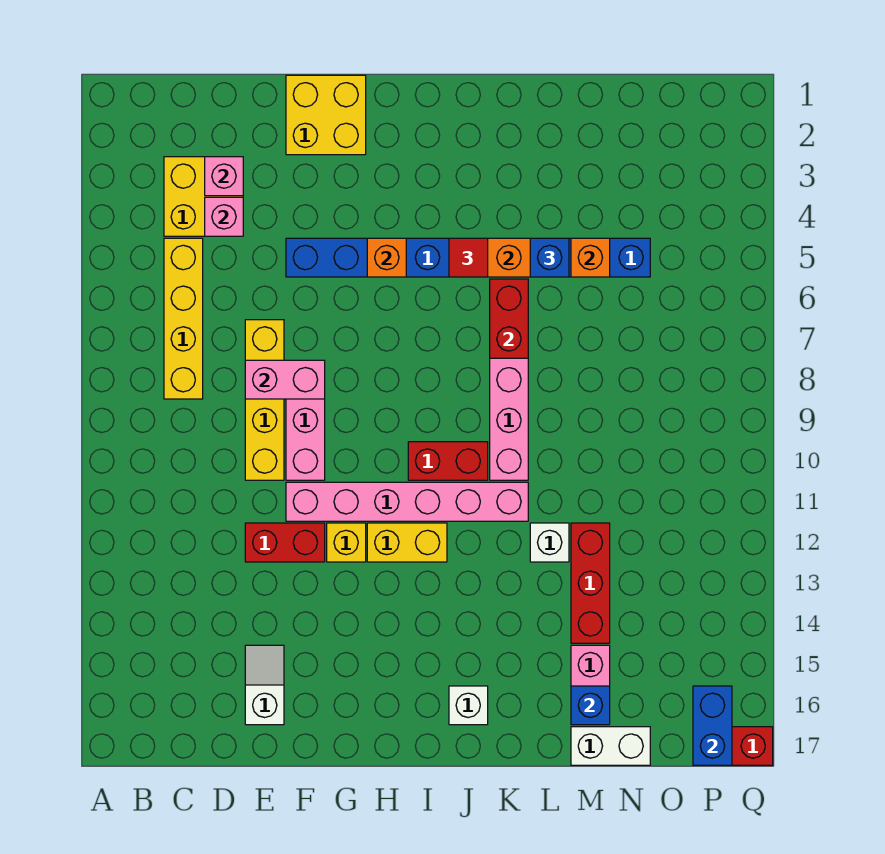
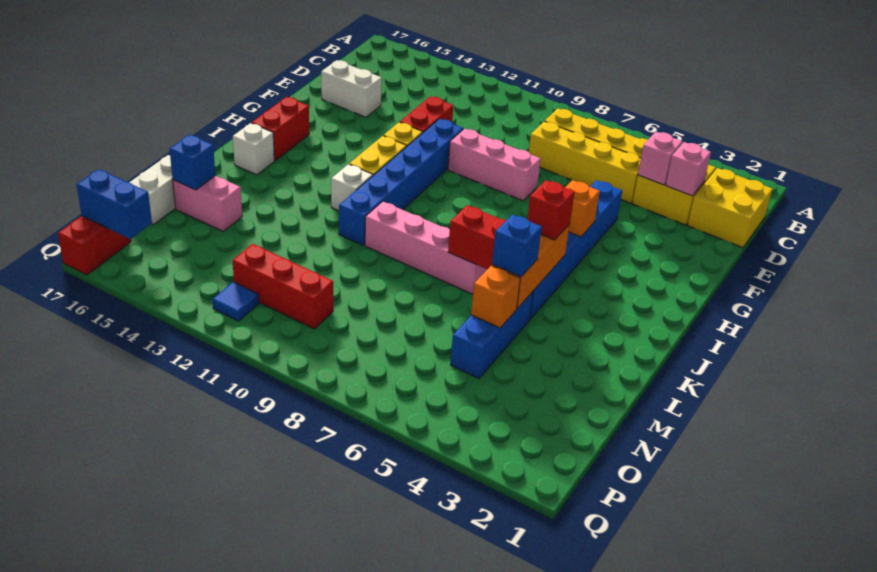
yellow 1x4 brick [245,320,284,480] -> yellow 1x4 brick moved to [529,121,641,203]
pink 1x2 brick [245,360,325,399] -> none
white 1x2 slope [245,645,284,725] -> white 1x2 brick [321,60,382,117]
yellow 2x2 brick [286,75,366,155] -> yellow 2x2 brick moved to [687,168,772,248]
pink 1x6 brick [286,482,528,521] -> blue 1x6 brick [339,119,463,245]
red 1x2 brick [408,442,488,480] -> red 1x2 brick moved to [252,97,309,161]
red 1x1 tile [449,238,488,277] -> red 1x1 brick [527,180,575,240]
white 1x1 brick [530,523,569,562] -> white 1x1 brick moved to [331,164,373,211]
red 1x3 brick [571,523,610,643] -> red 1x3 brick moved to [233,244,333,329]
none -> blue 1x1 tile [212,282,259,321]

